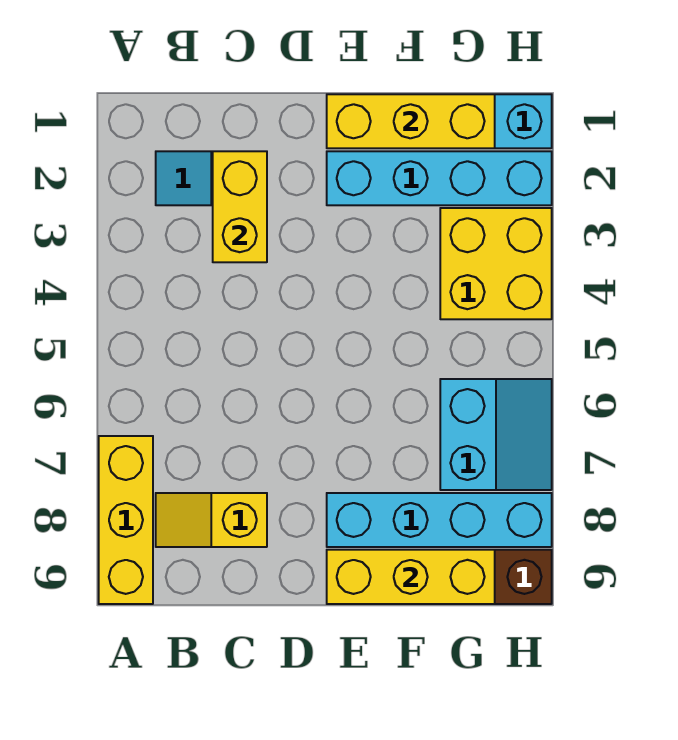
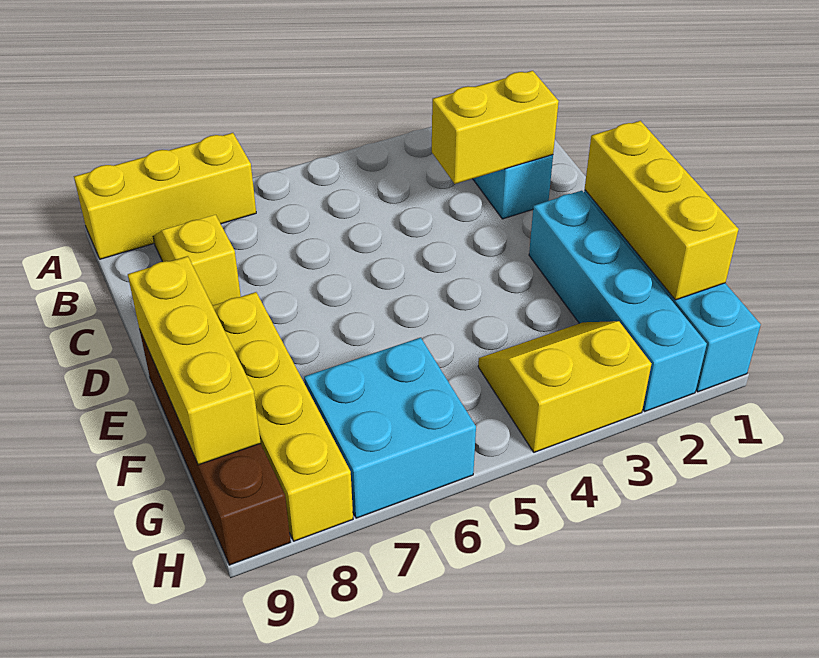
cyan 1x4 brick [327,493,552,547] -> yellow 1x4 brick [213,292,353,541]
yellow 2x2 brick [440,208,552,319] -> yellow 2x2 slope [478,321,651,452]
cyan 2x2 slope [440,379,552,490] -> cyan 2x2 brick [304,338,476,518]

